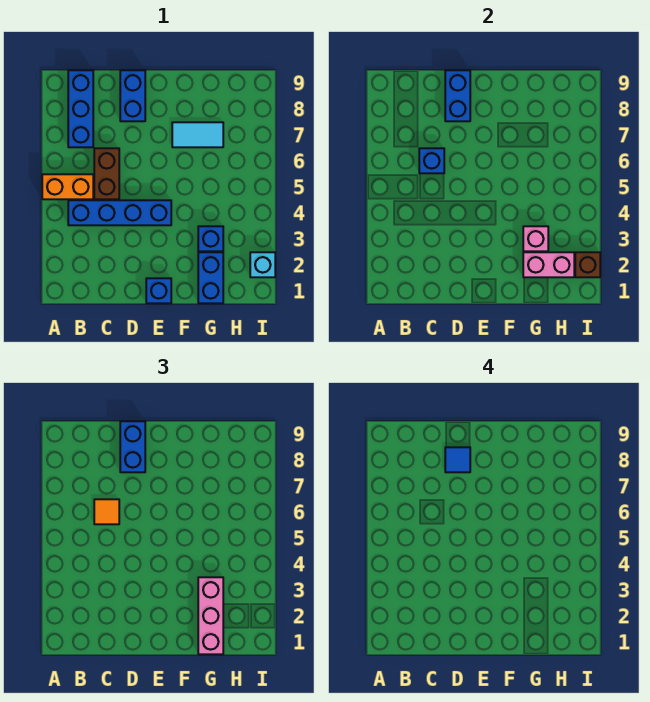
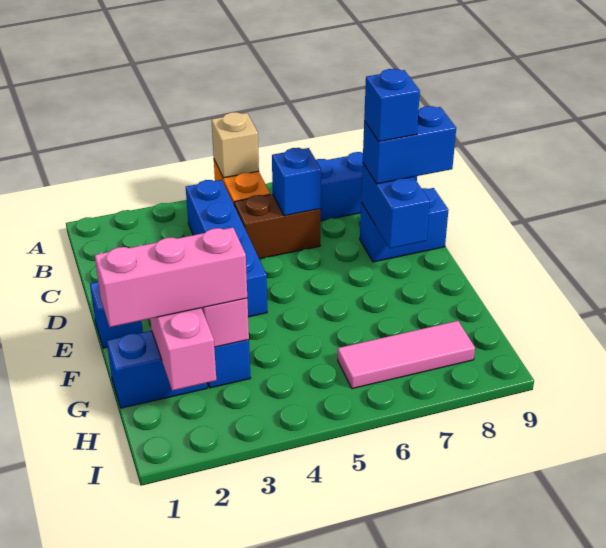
none -> tan 1x1 brick [211,112,259,178]
orange 1x1 tile [94,499,119,524] -> none
blue 1x2 brick [445,70,470,121] -> blue 1x2 brick turned to [361,164,430,248]
blue 1x1 tile [445,447,470,472] -> blue 1x1 brick [364,69,420,142]
cyan 1x2 tile [172,122,223,147] -> none
none -> pink 1x3 tile [338,321,475,389]
cyan 1x1 brick [250,252,275,277] -> none
brown 1x1 brick [575,252,600,277] -> none

